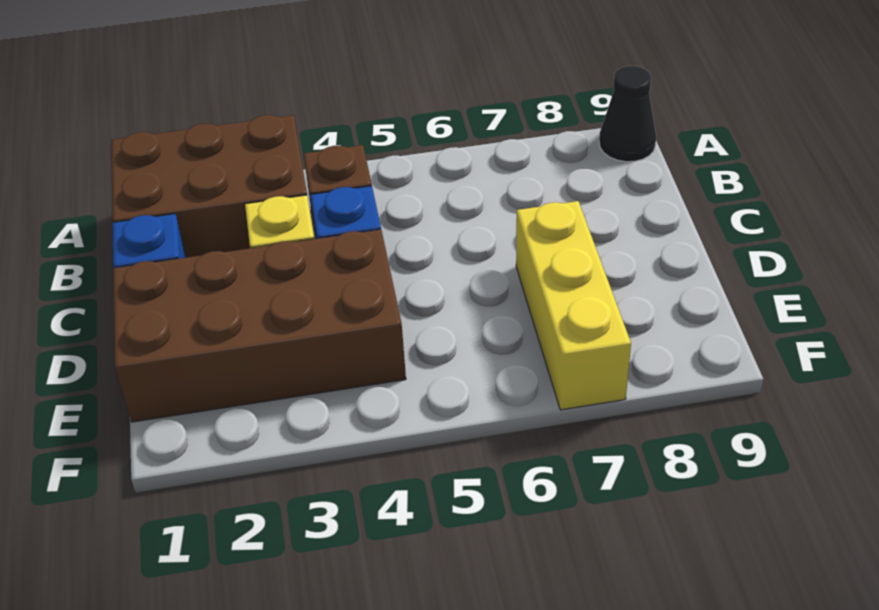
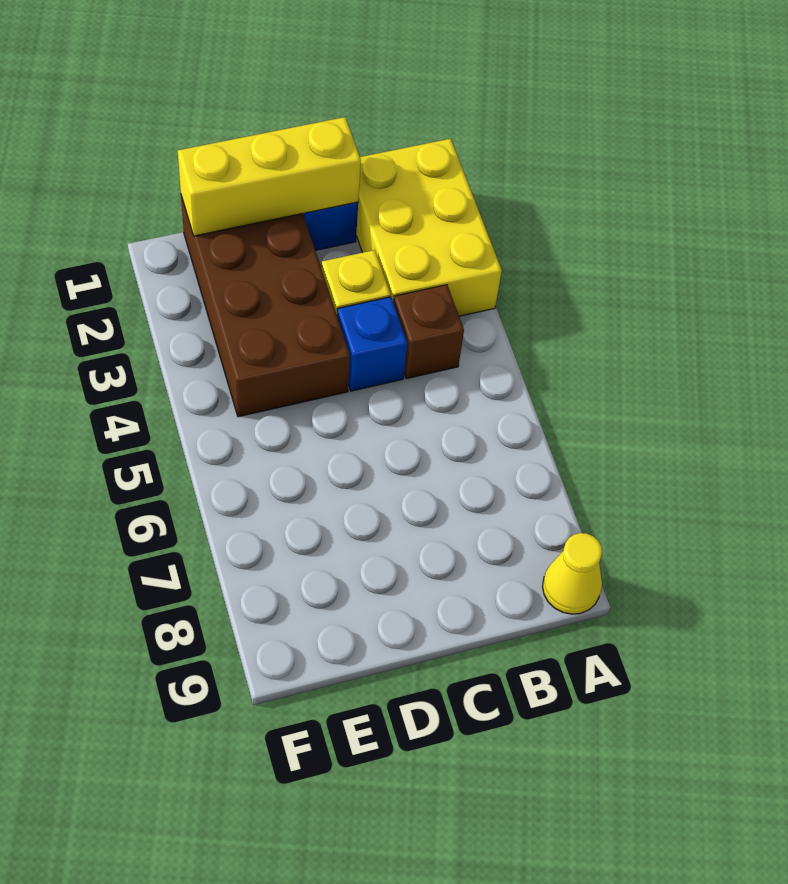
brown 2x3 brick [111,115,307,258] -> yellow 2x3 brick [356,139,502,316]
black 1x1 cone [599,66,656,162] -> yellow 1x1 cone [542,533,602,614]
yellow 1x3 brick [516,201,631,410] -> yellow 1x3 brick moved to [178,117,361,236]

